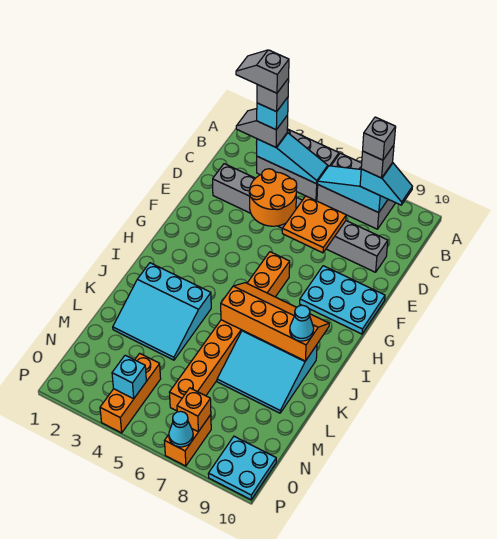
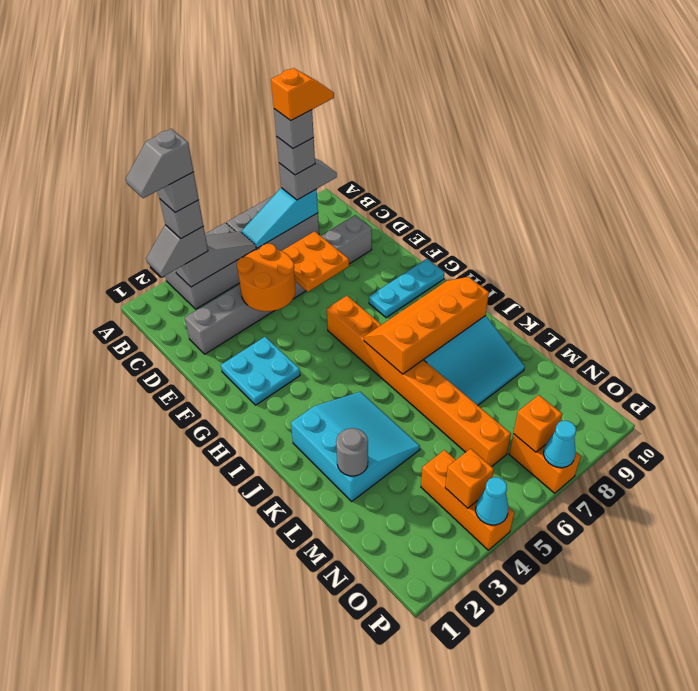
cyan 1x3 slope [256,133,328,184] -> grey 1x3 slope [176,232,256,287]
cyan 1x1 brick [257,97,288,130] -> grey 1x1 brick [160,199,203,239]
cyan 1x2 slope [360,163,412,205] -> grey 1x2 slope [279,159,337,200]
none -> orange 1x2 slope [271,68,334,121]
cyan 2x3 plate [300,266,385,334] -> cyan 1x3 plate [369,259,444,318]
cyan 3x3 slope [113,263,211,360] -> cyan 3x3 slope turned to [291,392,420,501]
cyan 1x1 cone [290,305,314,341] -> cyan 1x1 cone moved to [476,477,508,525]
none -> grey 1x1 round brick [336,428,368,476]
cyan 1x1 brick [112,355,146,399] -> orange 1x1 brick [445,449,494,508]
cyan 2x2 plate [208,436,276,500] -> cyan 2x2 plate moved to [221,337,300,405]

